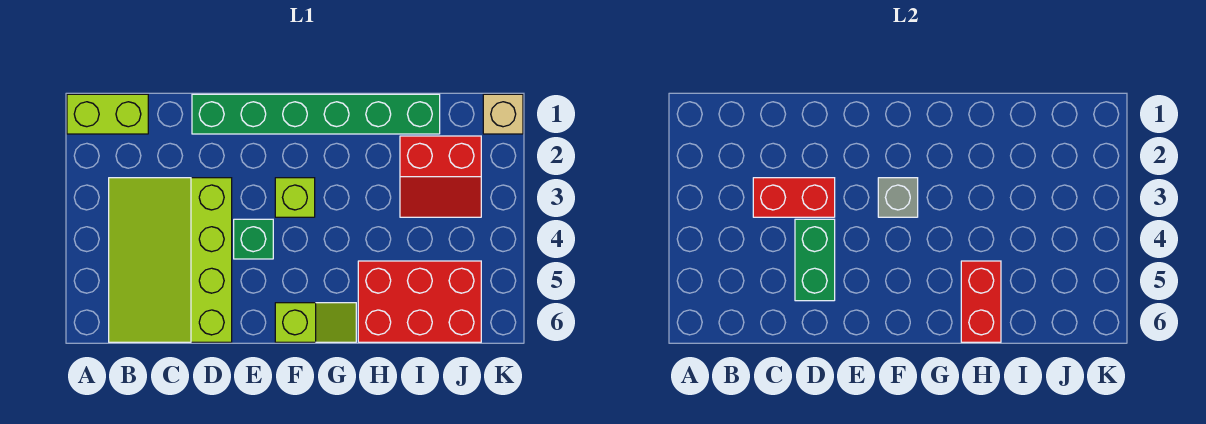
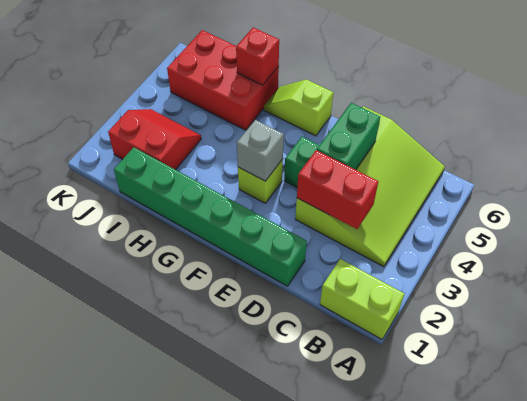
red 1x2 brick [961,261,1001,342] -> red 1x1 brick [236,28,279,85]
tan 1x1 brick [483,94,523,134] -> none

